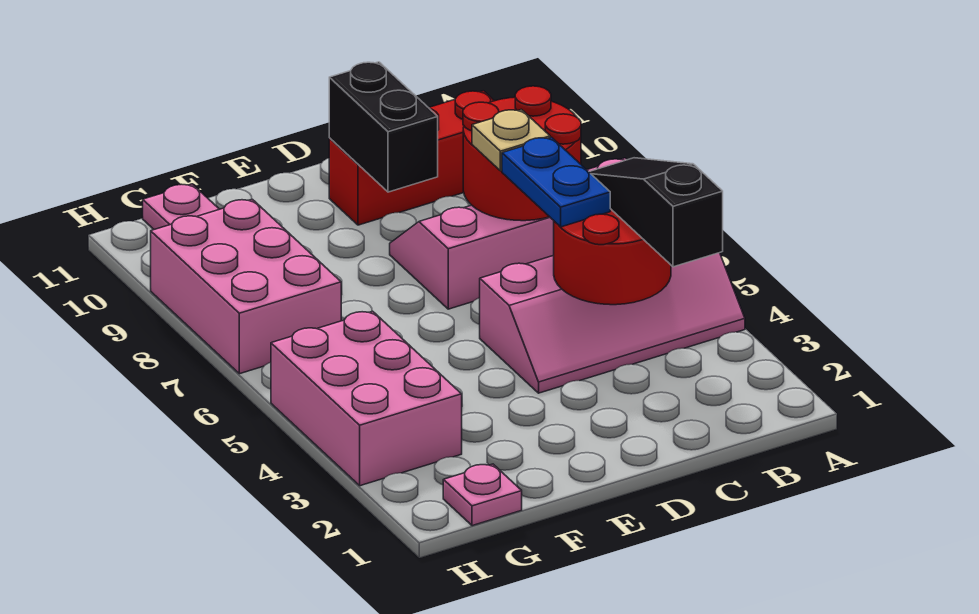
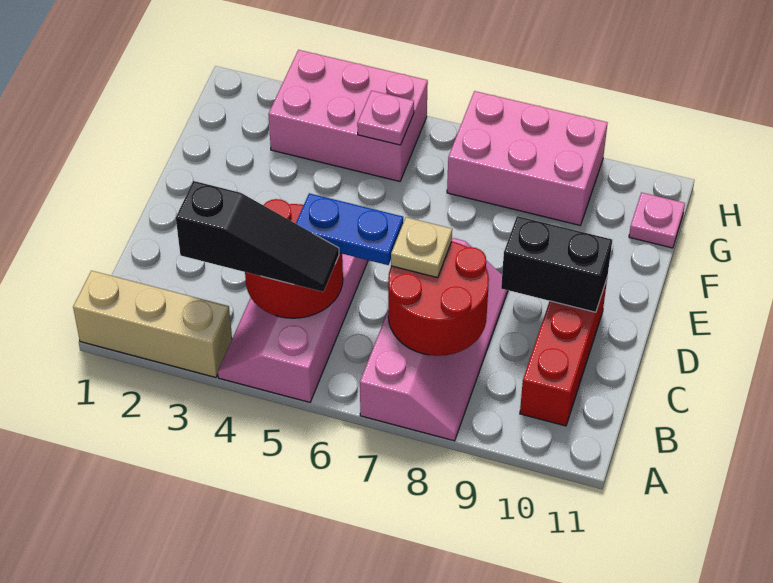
none -> tan 1x3 brick [73,271,232,377]
pink 1x1 plate [443,464,522,526] -> pink 1x1 plate moved to [357,91,414,145]

